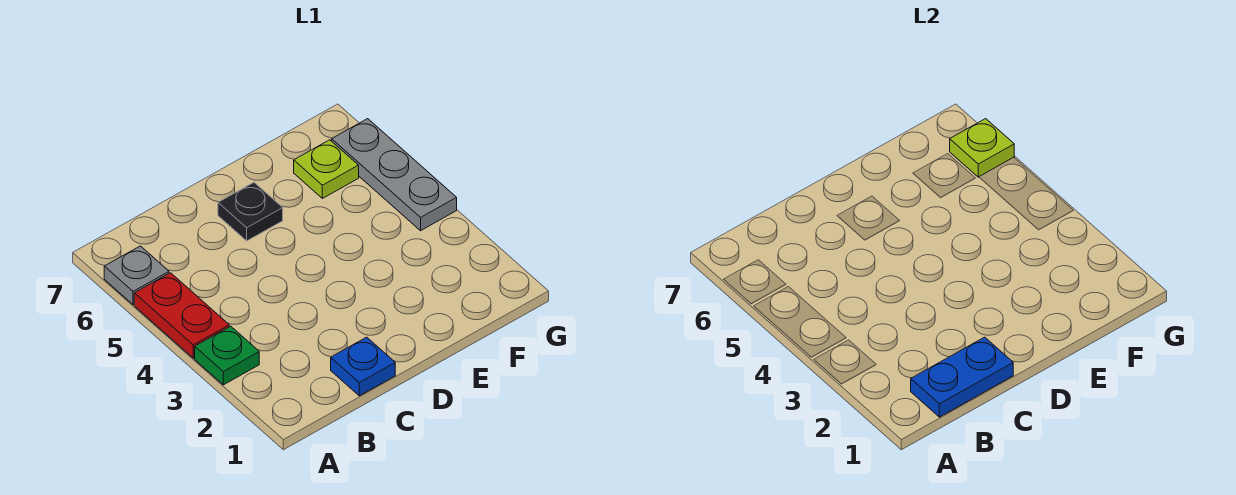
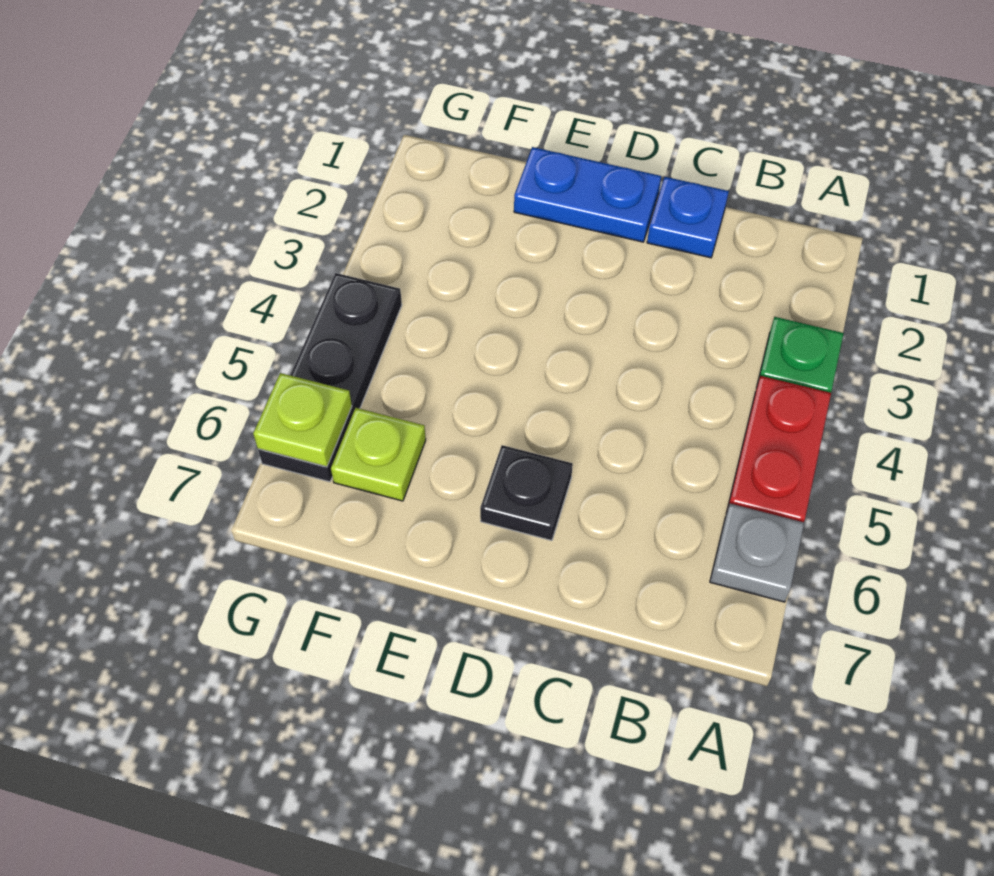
blue 1x2 plate [911,337,1013,417] -> blue 1x2 plate moved to [514,147,661,242]
grey 1x3 plate [332,119,457,231] -> black 1x3 plate [258,273,402,482]

